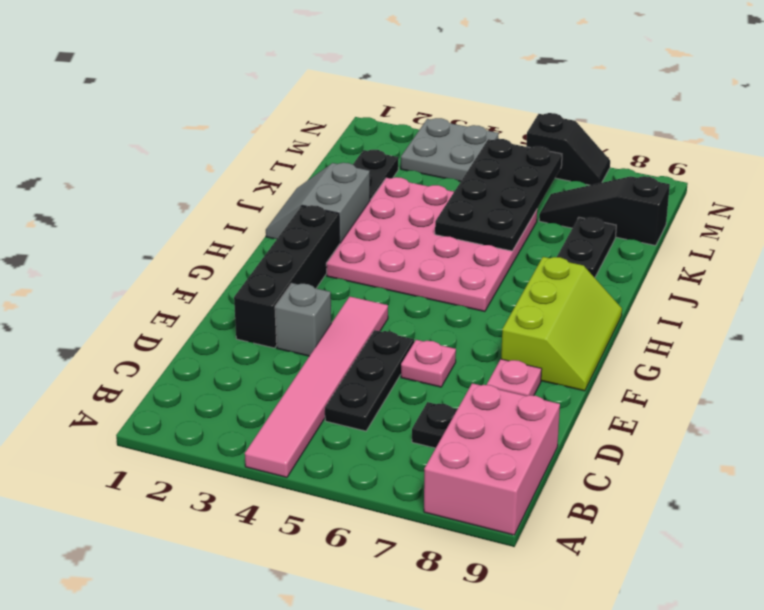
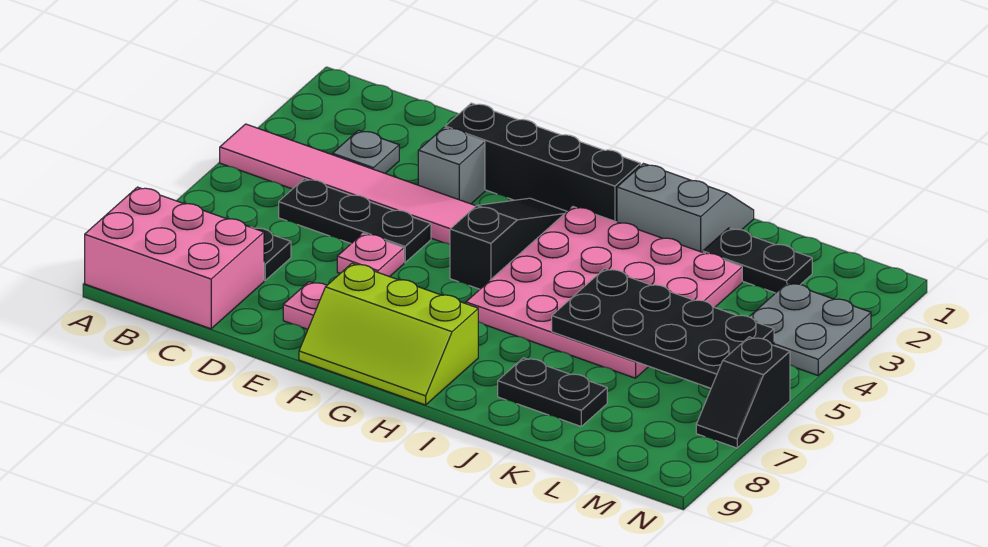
none -> grey 1x1 plate [333,130,399,173]
black 1x3 slope [539,176,670,246] -> black 1x3 slope moved to [450,198,567,289]

